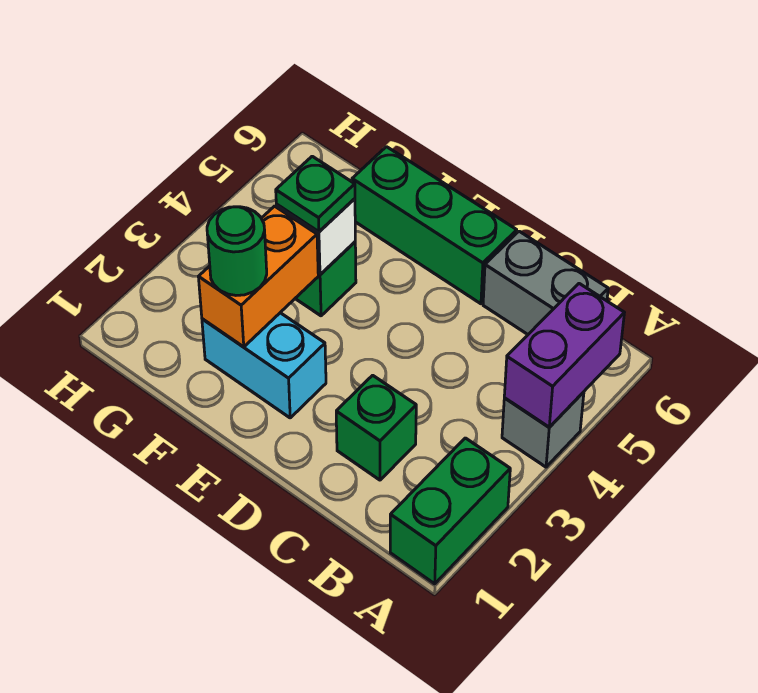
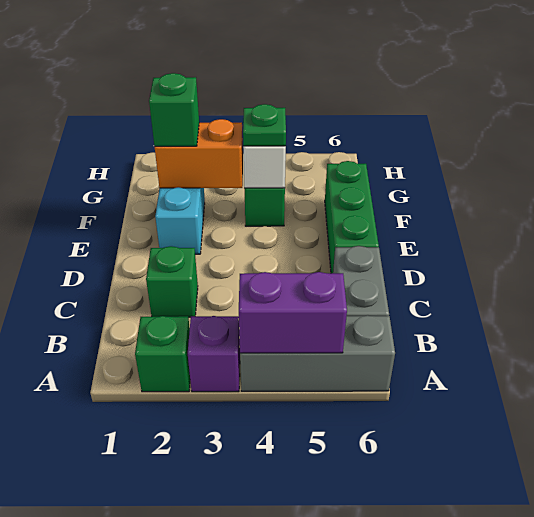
green 1x2 brick [390,438,510,584] -> green 1x1 brick [135,316,190,392]
none -> purple 1x1 brick [188,316,240,392]
grey 1x1 brick [502,392,584,467] -> grey 1x3 brick [240,315,395,391]
green 1x1 round brick [207,207,267,295] -> green 1x1 brick [149,73,199,146]

